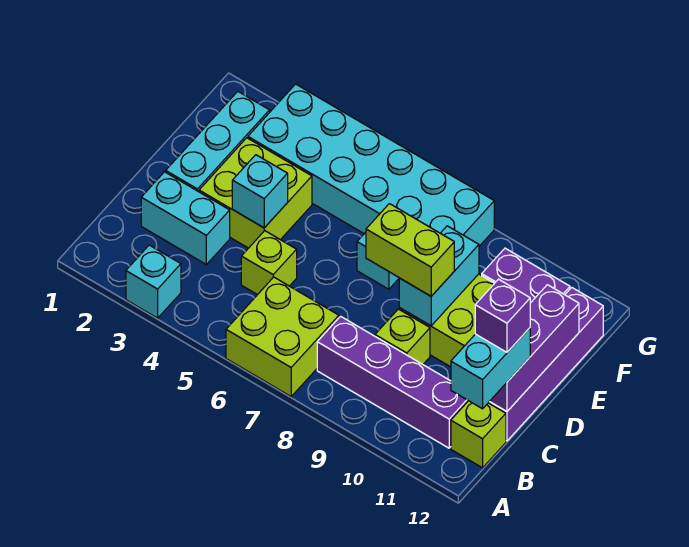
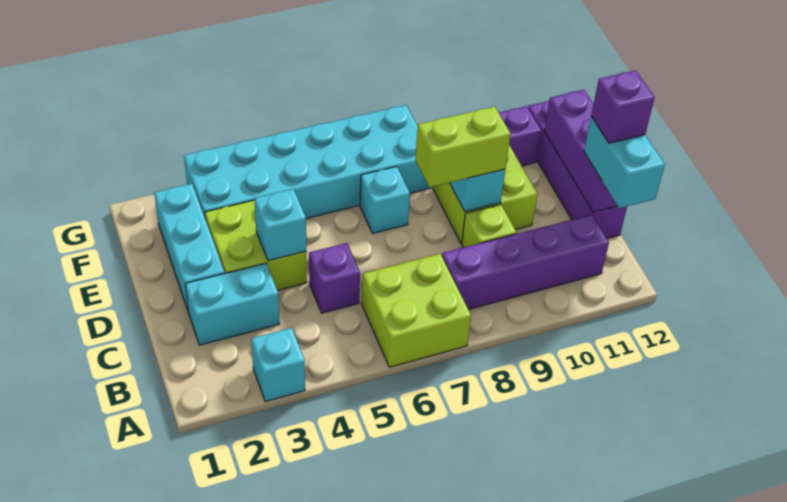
lime 1x1 brick [451,401,506,468] -> none
lime 1x1 brick [241,231,297,295] -> purple 1x1 brick [309,243,360,313]

